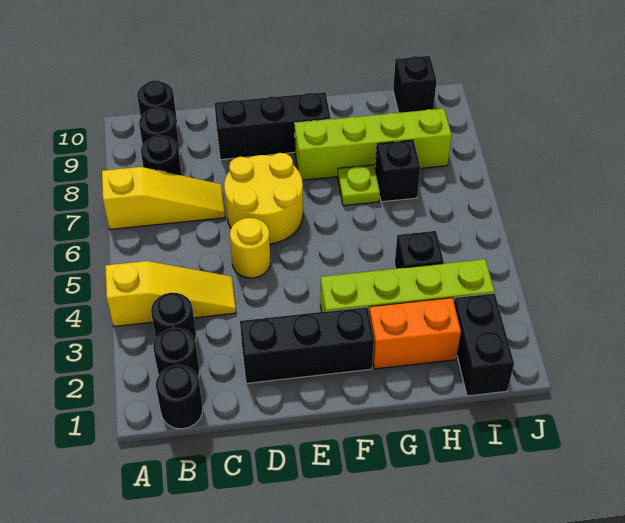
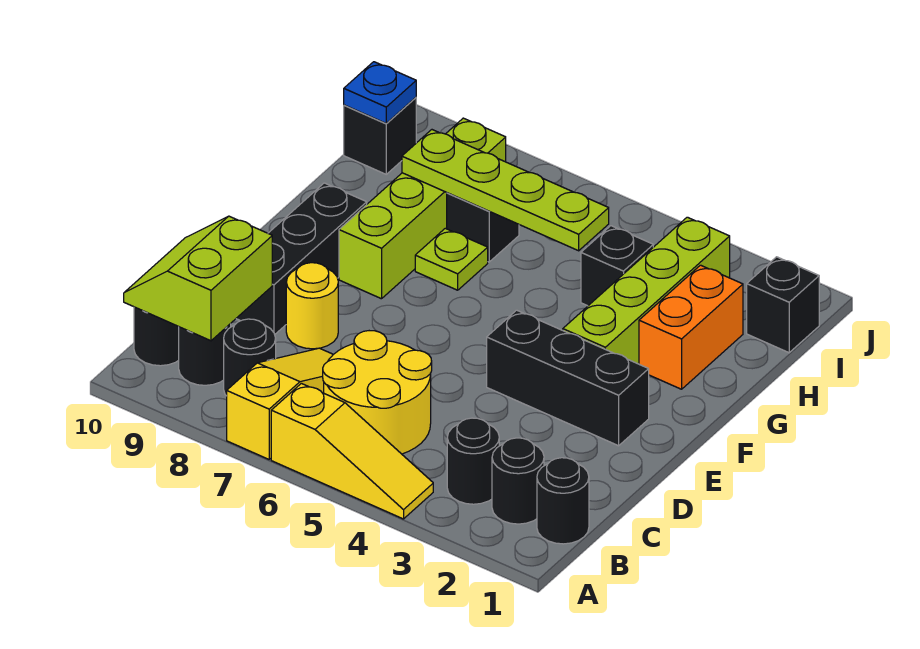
yellow 1x3 slope [105,261,236,326] -> yellow 1x3 slope turned to [271,383,433,519]
none -> lime 2x2 slope [124,216,272,341]
black 1x3 brick [240,307,374,383] -> black 1x3 brick turned to [487,310,649,446]
yellow 1x1 round brick [230,218,270,278] -> yellow 1x1 round brick moved to [286,263,338,349]
yellow 2x2 round brick [224,153,303,244] -> yellow 2x2 round brick moved to [323,331,432,454]
none -> lime 1x4 plate [402,130,609,251]
black 1x2 brick [454,293,514,396] -> black 1x1 brick [747,257,819,353]
none -> blue 1x1 plate [344,62,416,124]

